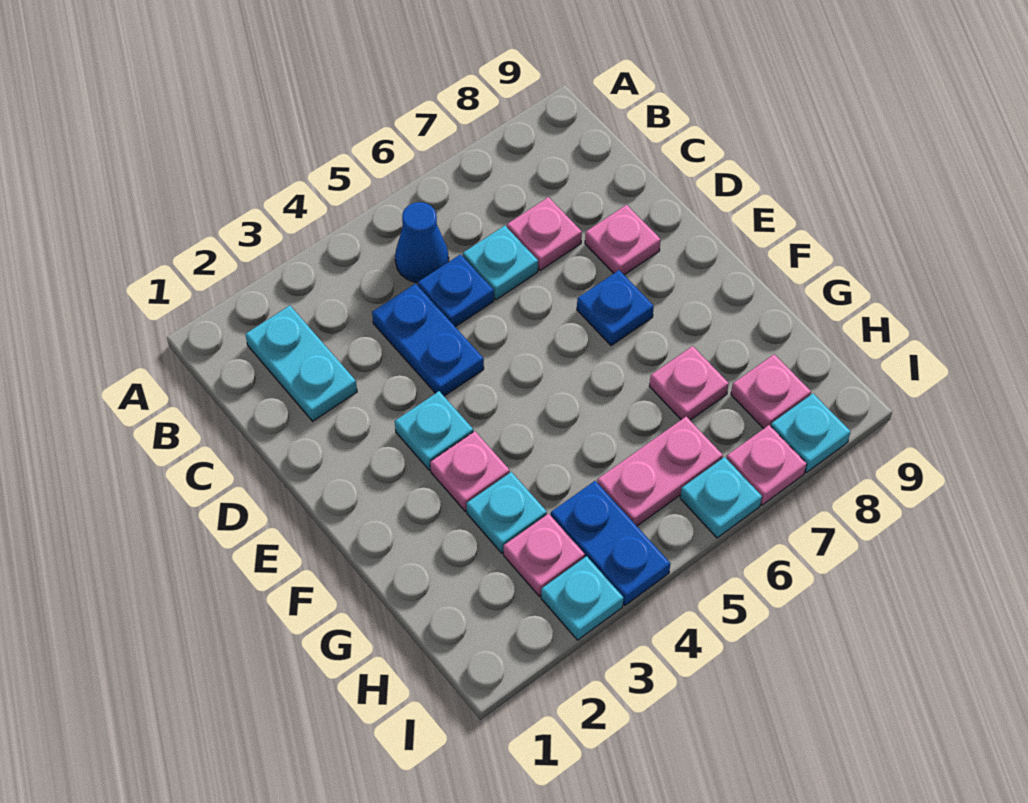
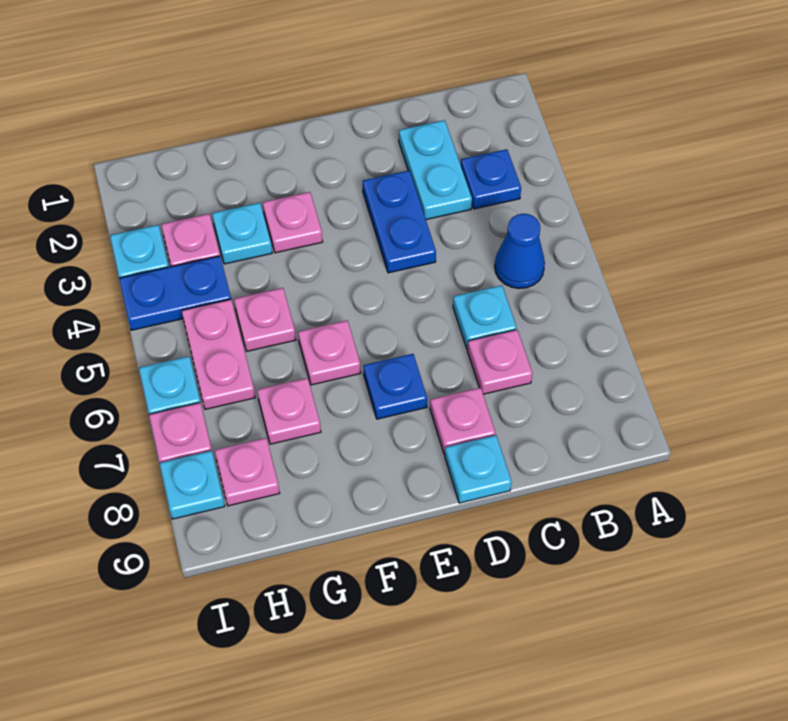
cyan 1x2 plate [245,306,357,421] -> cyan 1x2 plate turned to [399,120,472,220]
blue 1x2 plate [372,284,484,396] -> blue 1x2 plate turned to [363,171,436,273]
blue 1x1 plate [418,254,494,327] -> blue 1x1 plate moved to [461,149,521,209]
cyan 1x1 plate [395,391,473,470] -> cyan 1x1 plate moved to [445,435,512,503]
none -> pink 1x1 plate [298,320,361,385]
none -> pink 1x1 plate [234,288,296,351]

